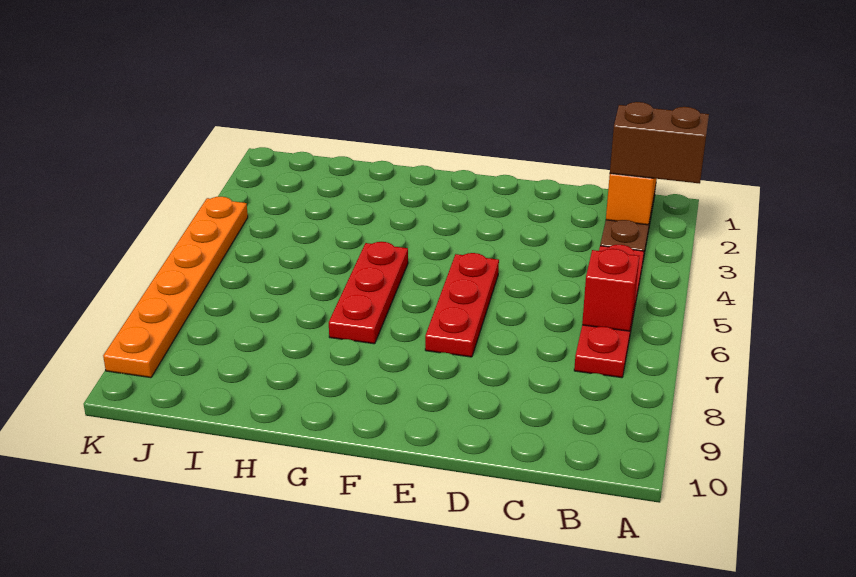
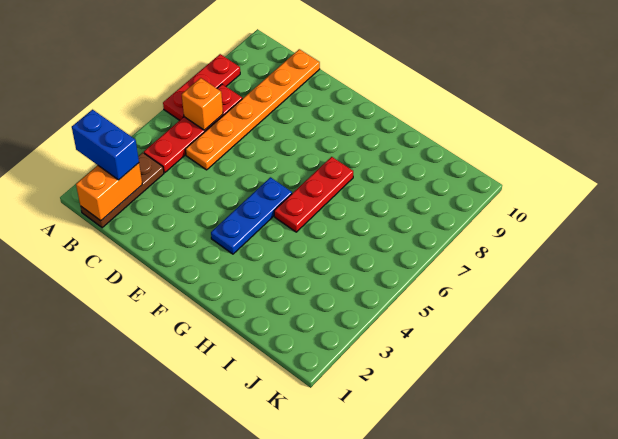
brown 1x2 brick [610,102,709,184] -> blue 1x2 brick [72,110,139,180]
red 1x1 brick [582,249,639,331] -> orange 1x1 brick [182,78,223,130]
red 1x3 plate [425,253,499,357] -> red 1x3 plate moved to [163,54,240,120]
none -> blue 1x3 plate [211,177,292,254]
orange 1x6 plate [103,197,248,378] -> orange 1x6 plate moved to [185,49,320,170]

